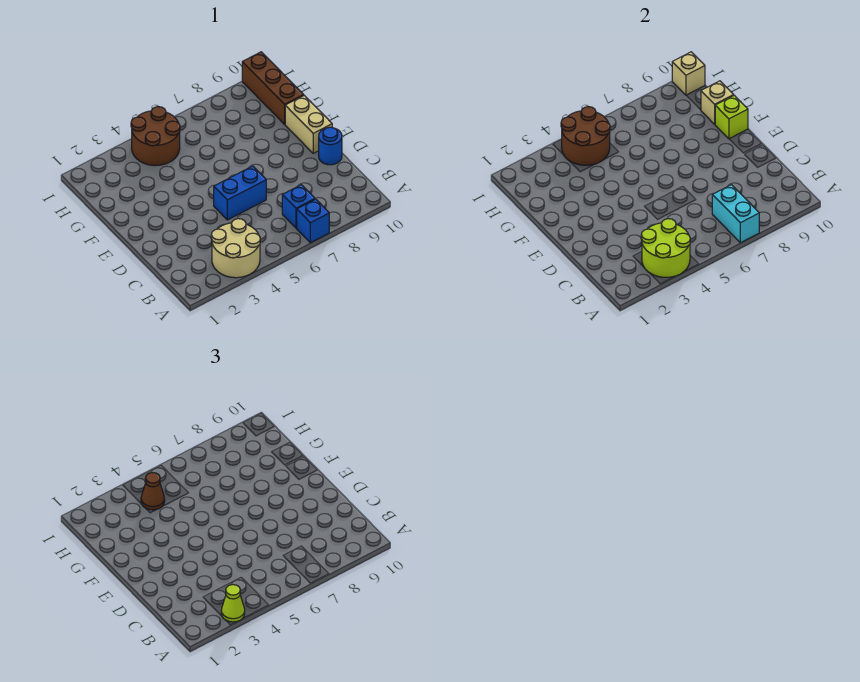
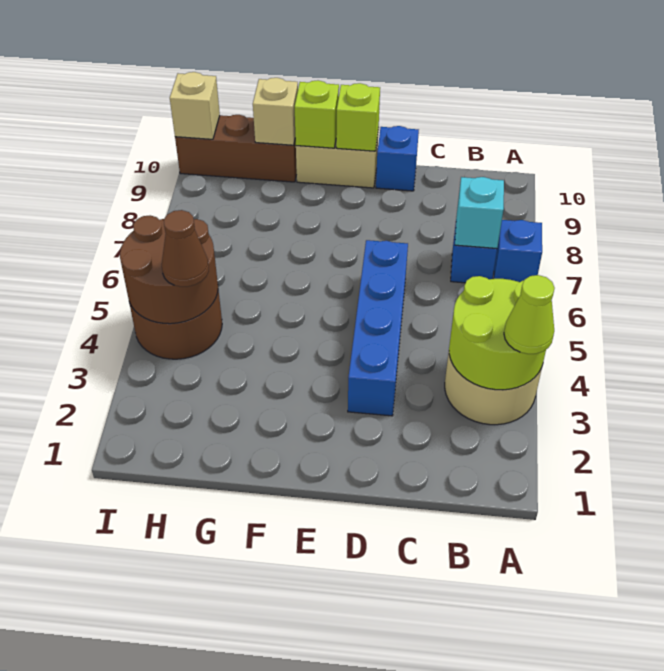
cyan 1x2 brick [712,185,759,243] -> cyan 1x1 brick [455,177,504,248]
blue 1x2 brick [214,166,266,220] -> blue 1x4 brick [348,240,408,416]
blue 1x1 round brick [319,127,342,165] -> blue 1x1 brick [376,126,419,191]
none -> lime 1x1 brick [336,83,380,151]

